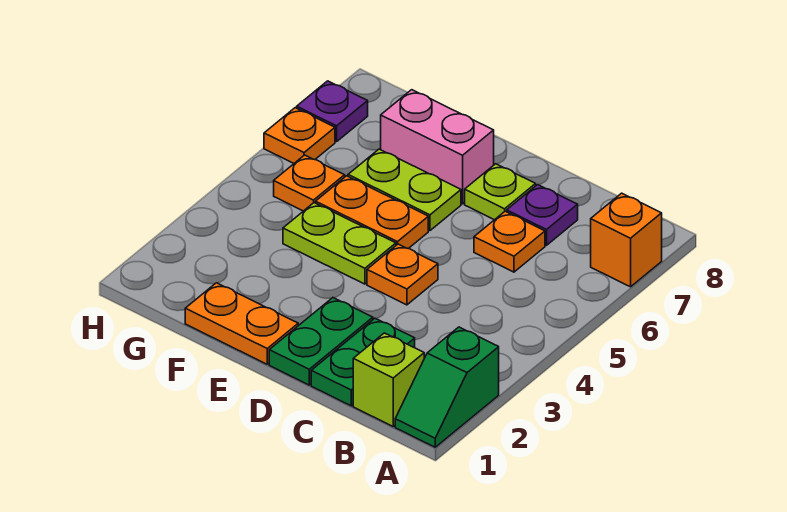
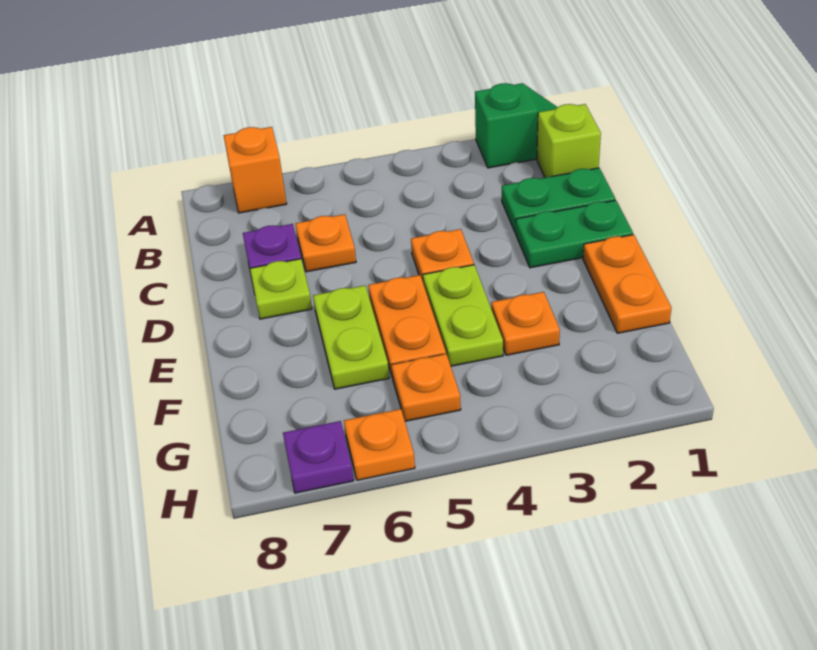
pink 1x2 brick [381,90,494,204] -> none
none -> orange 1x1 plate [491,292,560,355]

